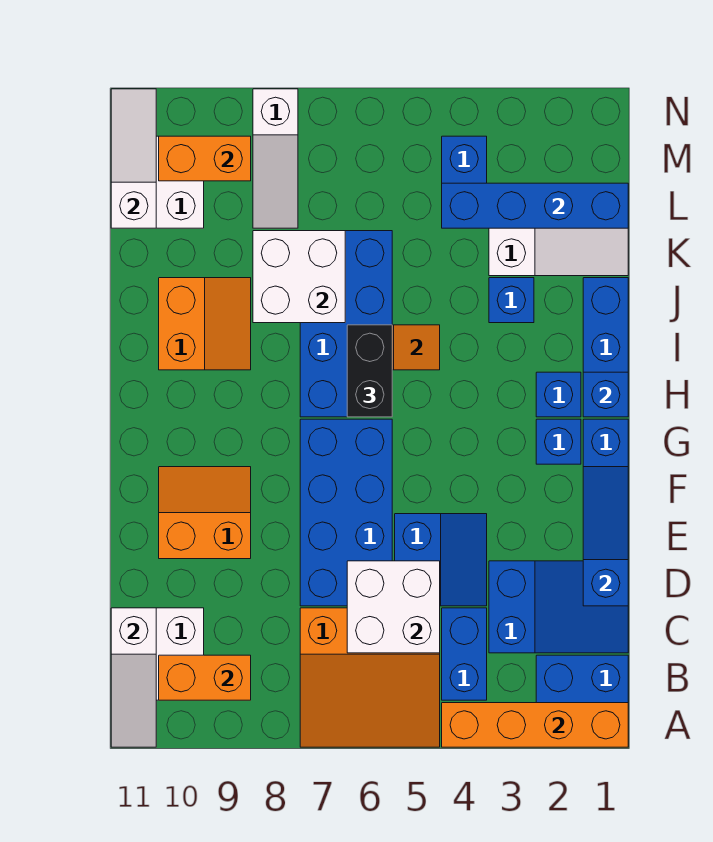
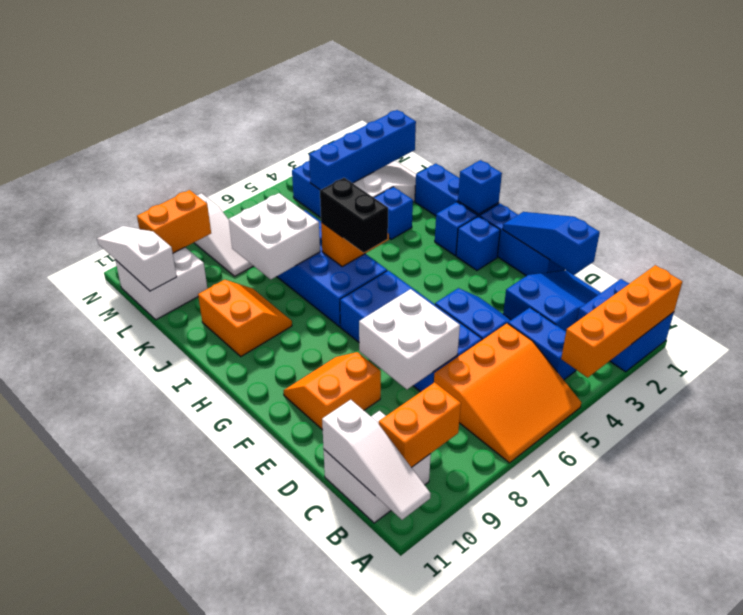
white 2x2 brick [347,561,440,653] -> white 2x2 brick moved to [359,289,460,389]

